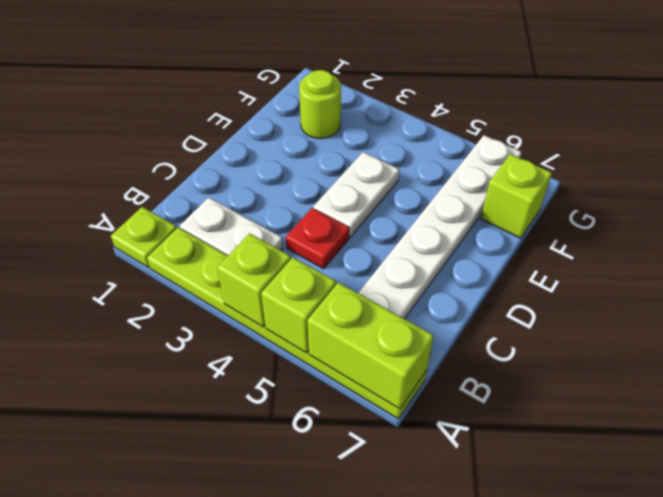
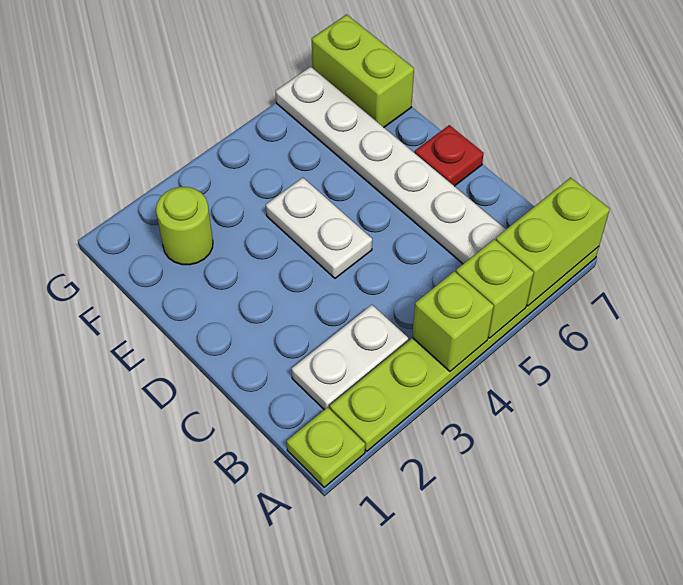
red 1x1 plate [286,208,350,269] -> red 1x1 plate moved to [415,125,484,186]
lime 1x1 brick [481,154,552,238] -> lime 1x2 brick [312,15,414,127]

